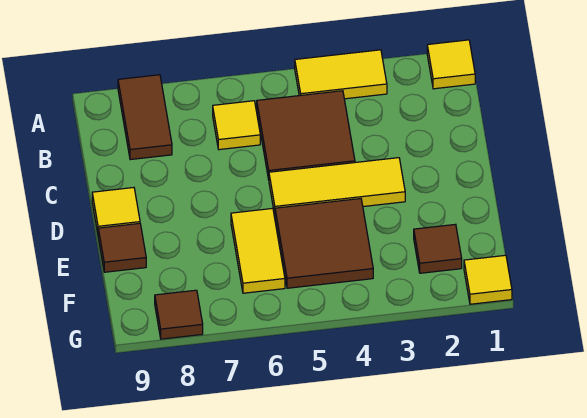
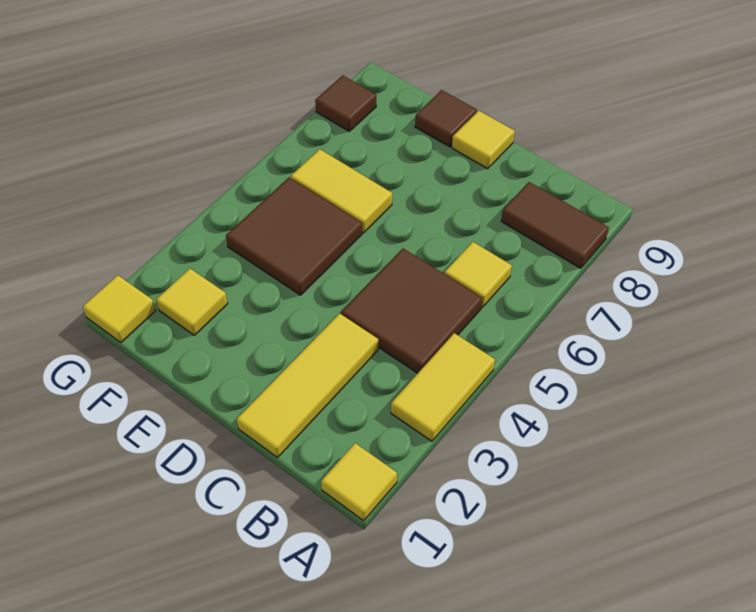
yellow 1x3 tile [269,158,405,214] -> yellow 1x3 tile moved to [237,313,378,458]
brown 1x1 tile [414,224,462,273] -> yellow 1x1 tile [156,269,228,335]

